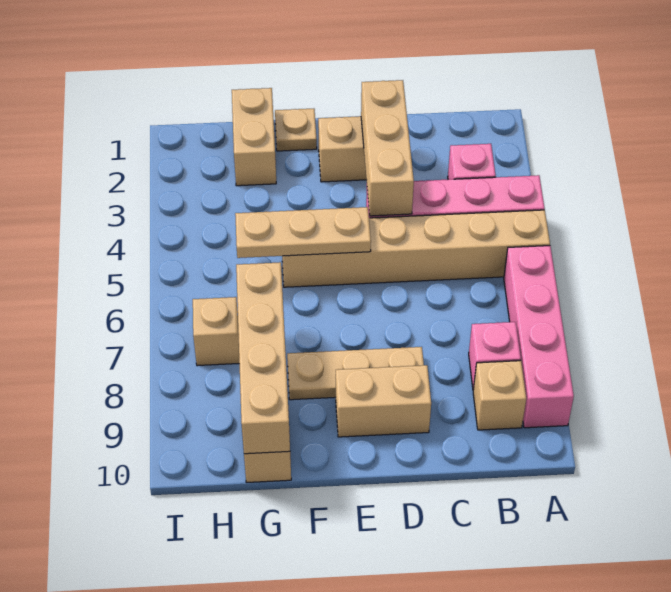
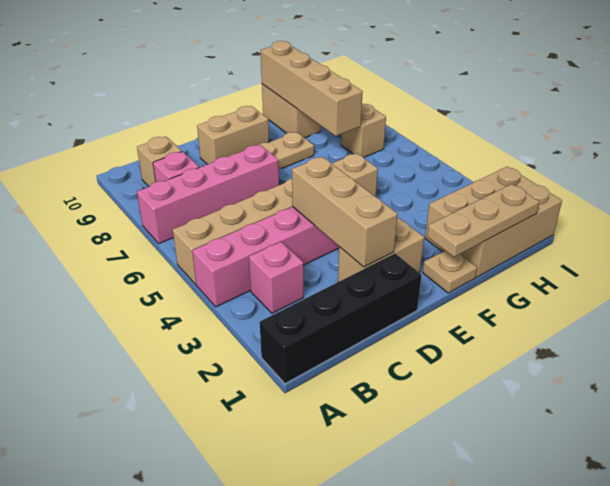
none -> black 1x4 brick [260,254,422,383]
pink 1x4 brick [504,246,574,428] -> pink 1x4 brick turned to [137,145,279,244]
tan 1x3 plate [235,207,371,258] -> tan 1x3 plate moved to [427,184,539,257]
tan 1x2 brick [232,88,276,186] -> tan 2x3 brick [425,167,562,277]

